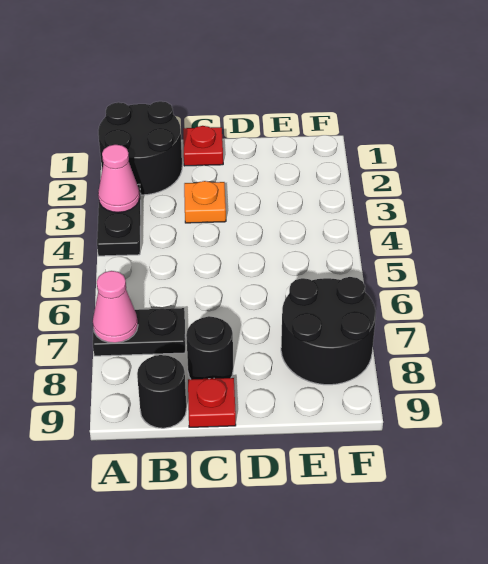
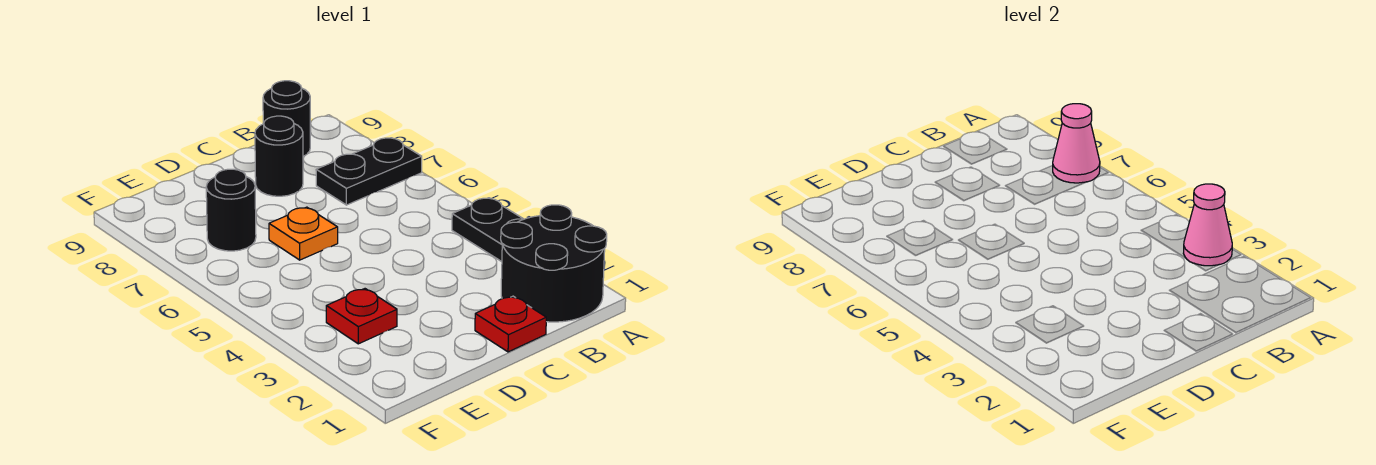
orange 1x1 plate [184,181,226,223] -> orange 1x1 plate moved to [269,207,338,260]
red 1x1 plate [188,378,236,427] -> red 1x1 plate moved to [326,289,397,344]
black 2x2 round brick [281,277,376,385] -> black 1x1 round brick [206,169,256,251]

